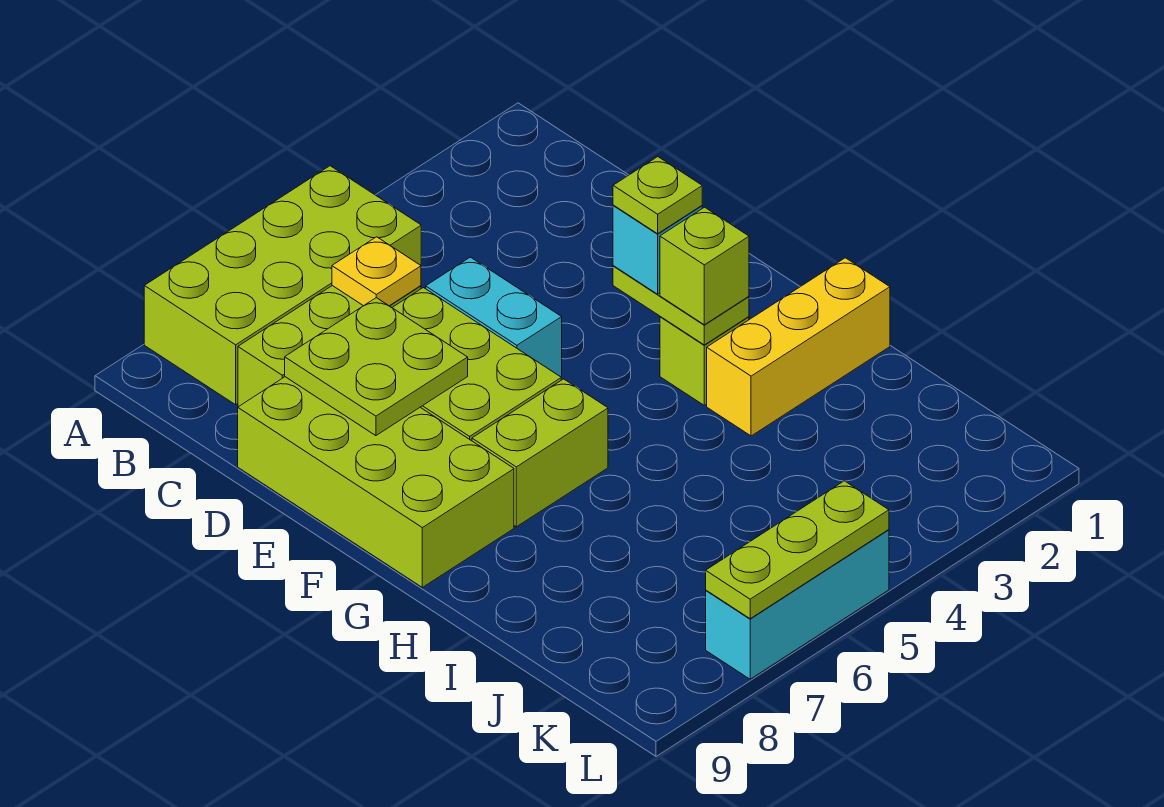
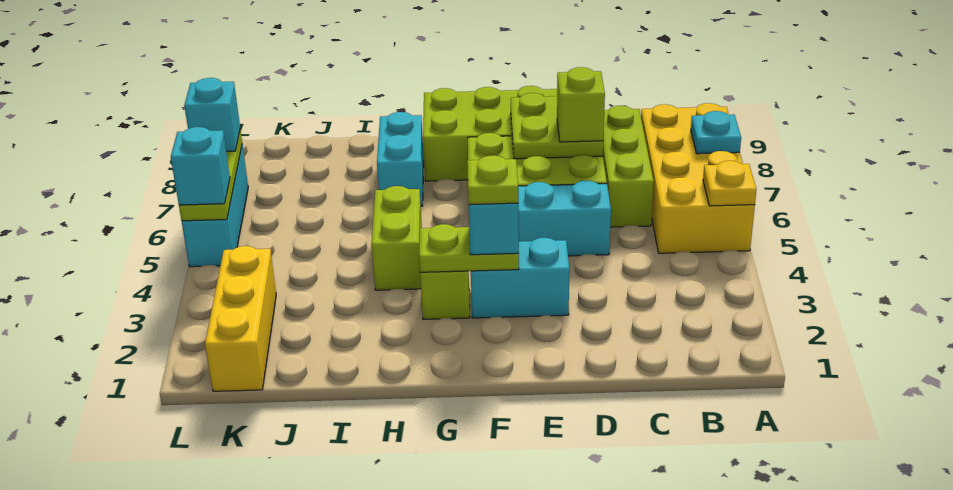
lime 2x4 brick [144,166,421,405] -> yellow 2x4 brick [641,103,755,253]
none -> cyan 1x1 plate [691,111,741,154]
yellow 1x1 plate [332,237,421,306] -> yellow 1x1 plate moved to [703,161,757,206]
none -> cyan 1x2 brick [471,238,569,318]
lime 1x1 brick [660,207,749,325] -> lime 1x1 brick moved to [557,67,605,142]
lime 1x2 brick [472,379,608,527] -> lime 1x2 brick moved to [372,186,422,290]
yellow 1x3 brick [707,258,890,436] -> yellow 1x3 brick moved to [205,246,276,391]
none -> cyan 1x2 brick [377,112,424,206]
none -> cyan 1x1 brick [171,127,230,205]
none -> cyan 1x1 brick [184,78,240,151]

